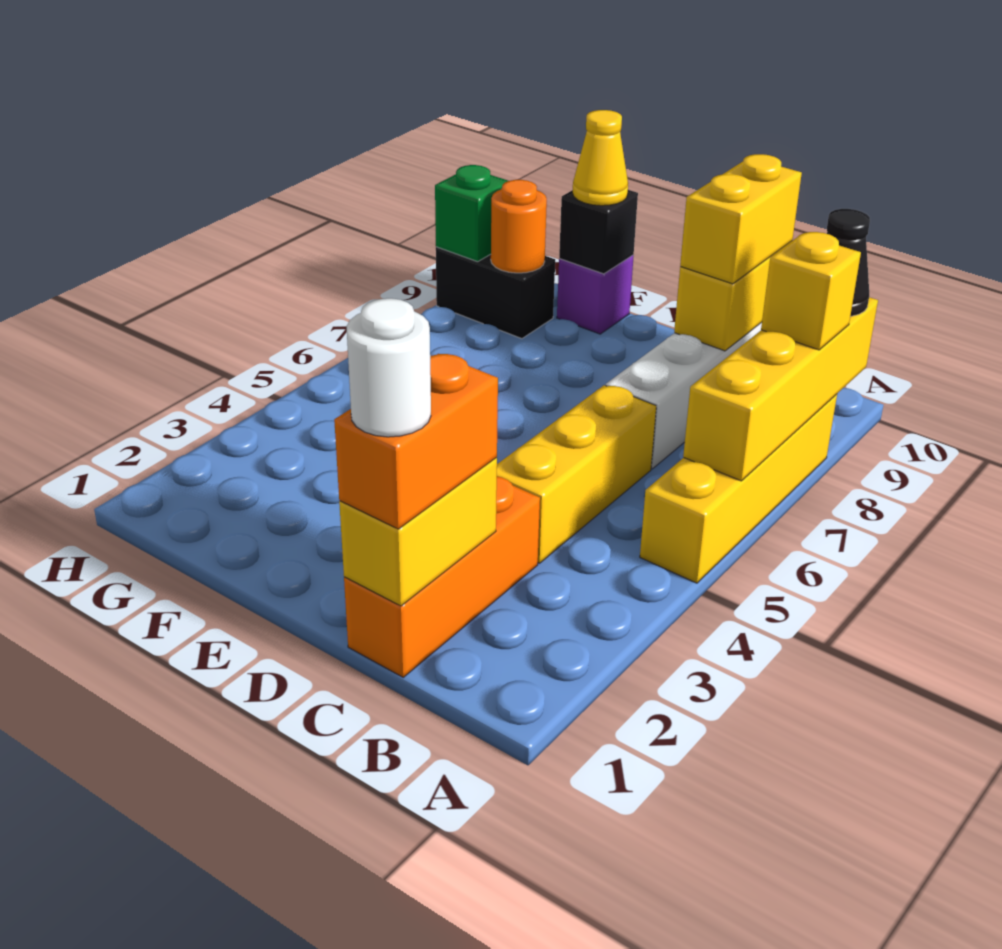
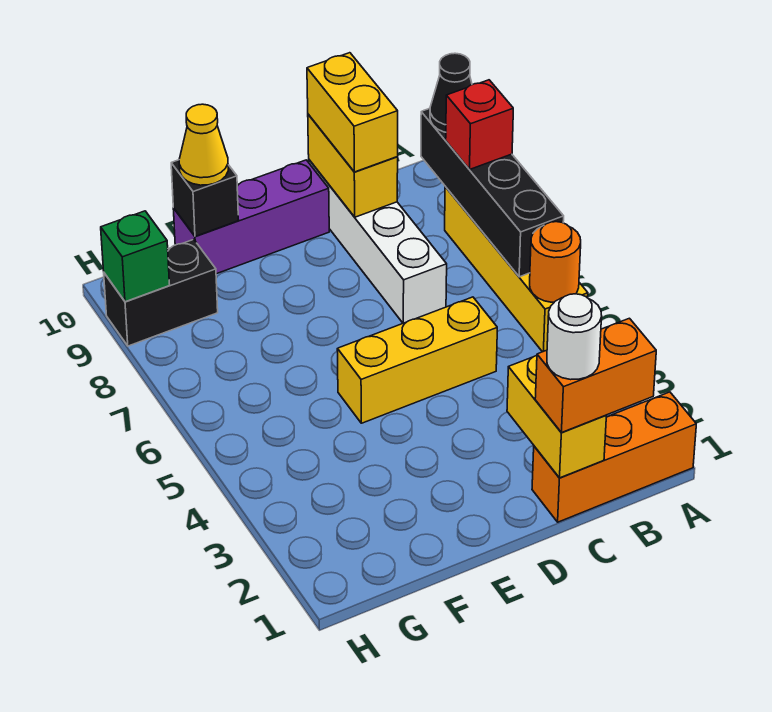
yellow 1x4 brick [683,297,878,481] -> black 1x4 brick [421,108,564,277]
yellow 1x1 brick [761,232,861,350] -> red 1x1 brick [446,80,513,170]
orange 1x3 brick [344,476,540,677] -> orange 1x3 brick turned to [532,392,696,522]
orange 1x2 brick [334,354,498,529] -> orange 1x2 brick turned to [535,318,656,433]
yellow 1x3 brick [497,385,656,563] -> yellow 1x3 brick turned to [337,297,497,423]
purple 1x1 brick [557,255,633,334] -> purple 1x3 brick [173,160,329,274]
orange 1x1 round brick [491,180,547,273] -> orange 1x1 round brick moved to [530,222,581,302]

